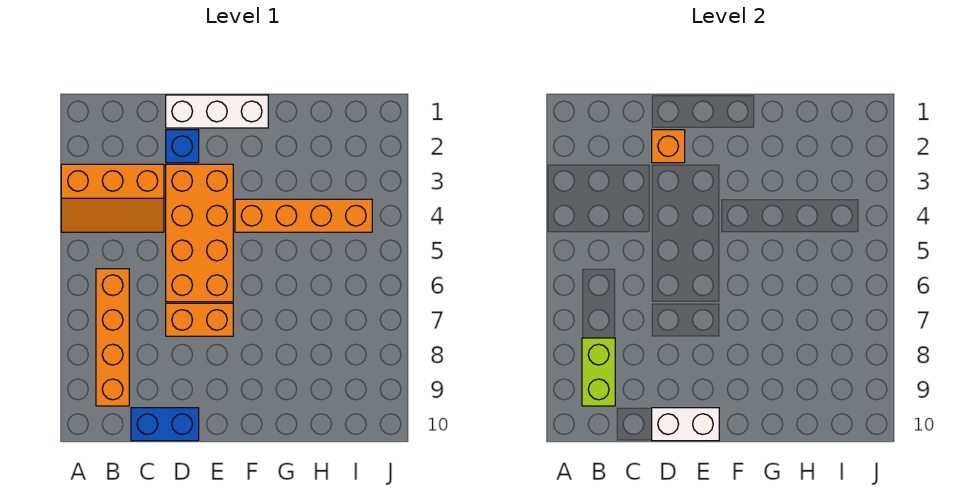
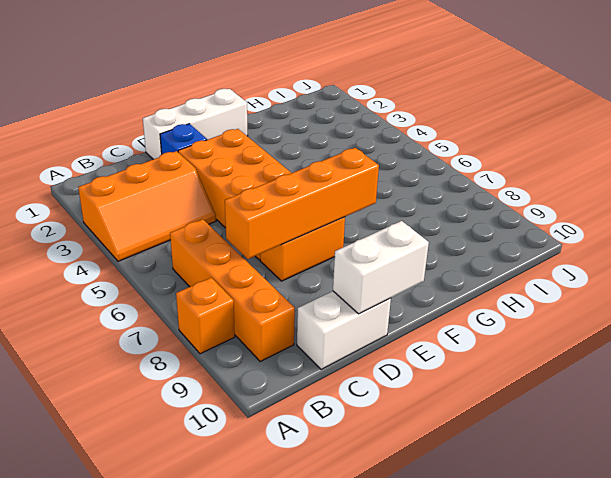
lime 1x2 brick [582,338,615,406] -> none
blue 1x2 brick [131,408,199,441] -> white 1x2 brick [297,291,391,369]
orange 1x1 brick [652,130,685,163] -> orange 1x1 brick moved to [176,278,235,354]
orange 1x4 brick [235,199,372,232] -> orange 1x4 brick moved to [225,148,379,259]

